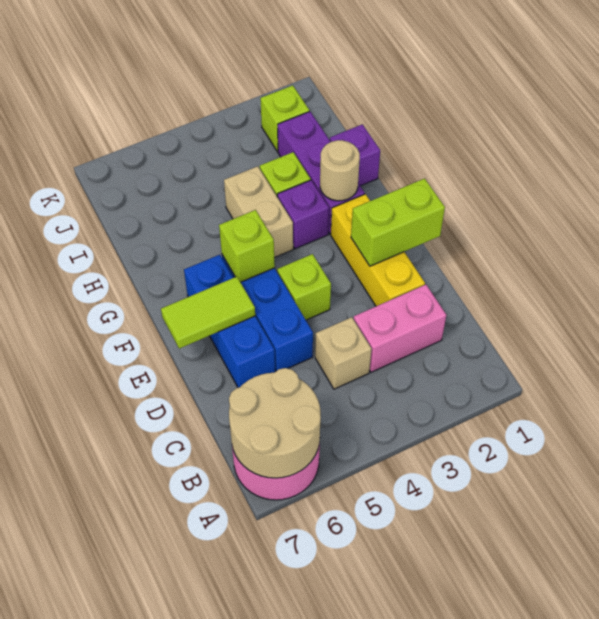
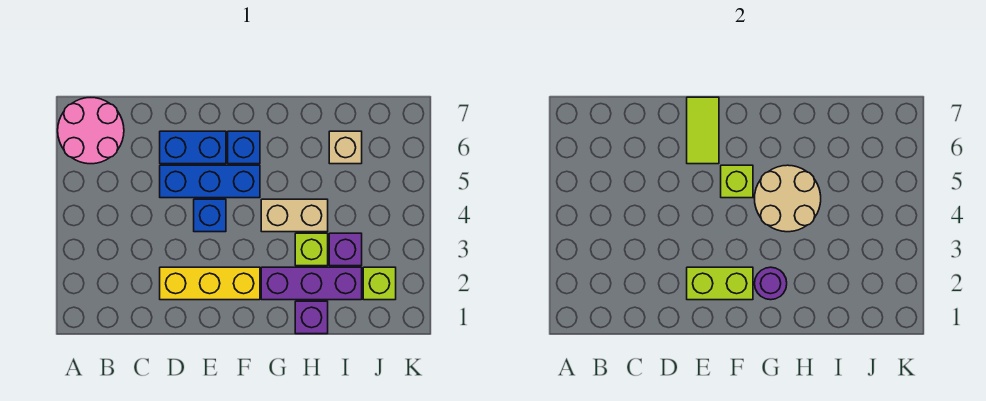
tan 2x2 round brick [229,368,321,478] -> tan 2x2 round brick moved to [754,165,821,232]
pink 1x2 brick [354,285,446,372] -> none
tan 1x1 brick [315,317,371,389] -> tan 1x1 brick moved to [329,131,362,164]
lime 1x2 brick [351,178,445,266] -> lime 1x2 brick turned to [687,267,753,300]
lime 1x1 brick [277,254,331,320] -> blue 1x1 brick [194,199,226,232]
tan 1x1 round brick [320,140,360,201] -> purple 1x1 round brick [755,267,787,300]
purple 1x1 brick [277,180,329,249] -> purple 1x1 brick moved to [329,233,362,266]

